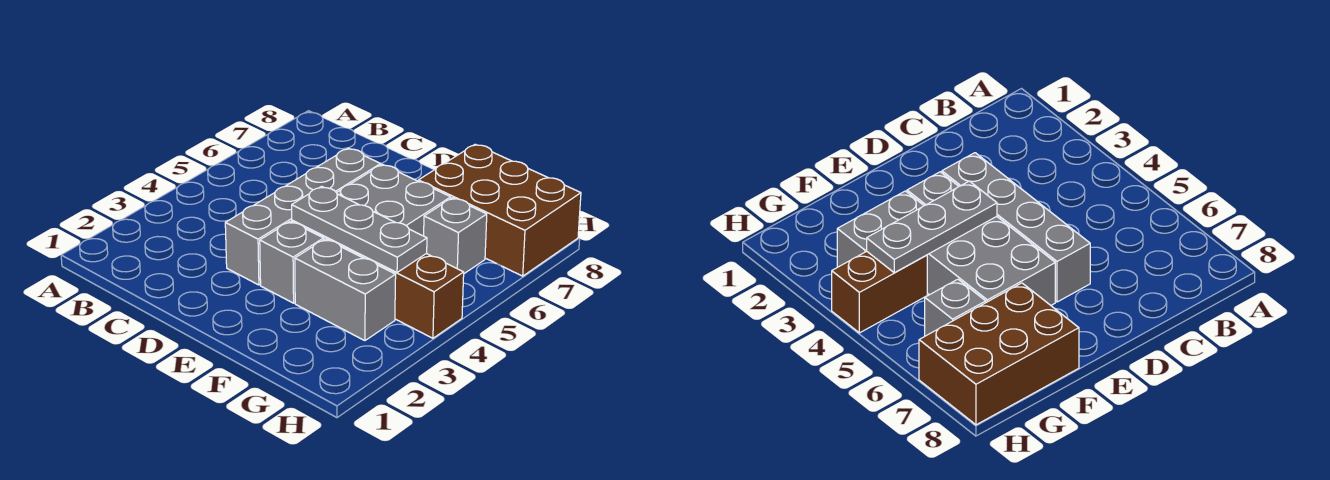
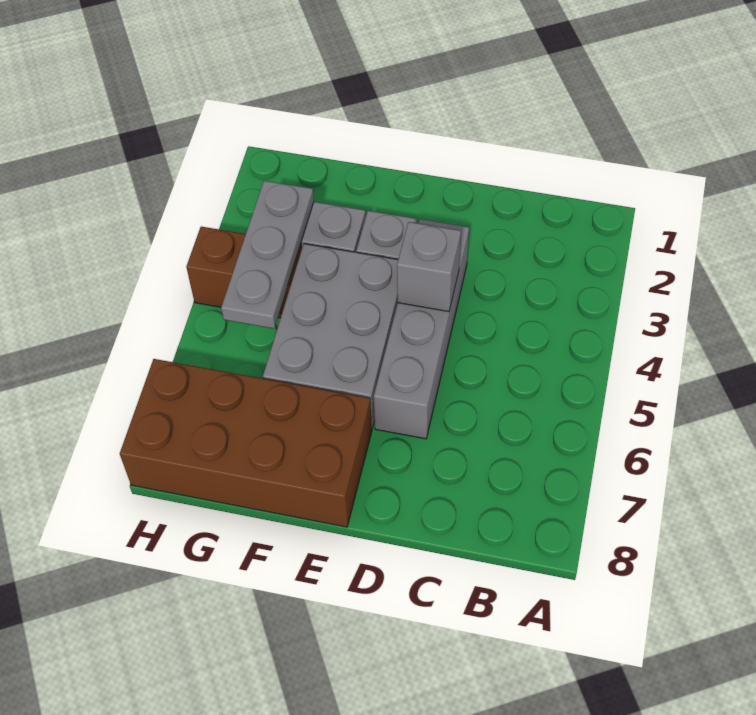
grey 1x3 plate [292,186,427,272] -> grey 1x3 plate turned to [221,181,314,329]
brown 2x3 brick [418,144,581,276] -> brown 2x4 brick [120,359,372,527]
grey 1x1 brick [424,198,487,274] -> grey 1x1 brick moved to [397,222,461,312]

